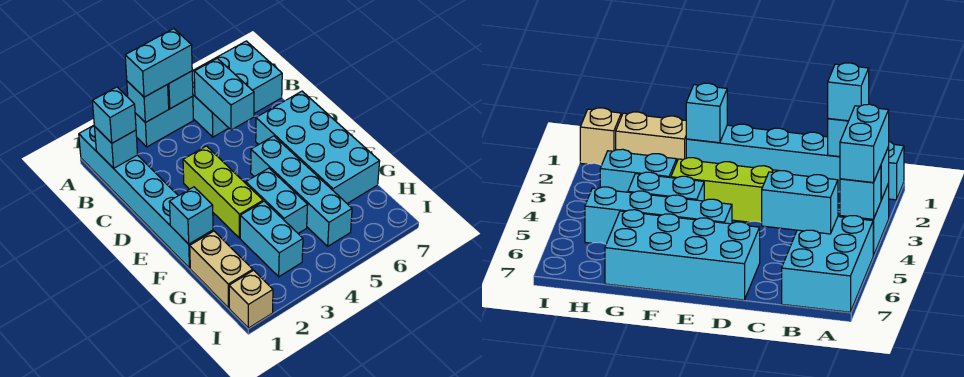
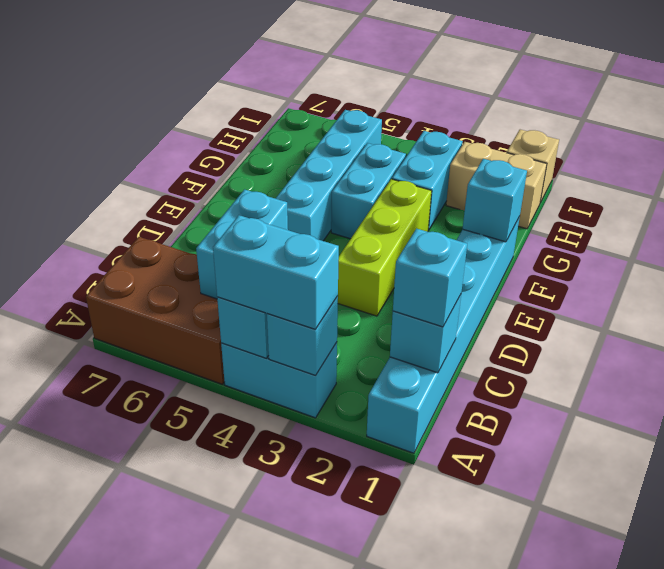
cyan 2x3 brick [192,41,282,137] -> brown 2x3 brick [86,237,224,384]
cyan 2x4 brick [256,91,380,203] -> none
tan 1x2 brick [190,231,253,308] -> tan 1x2 brick turned to [446,142,547,229]

